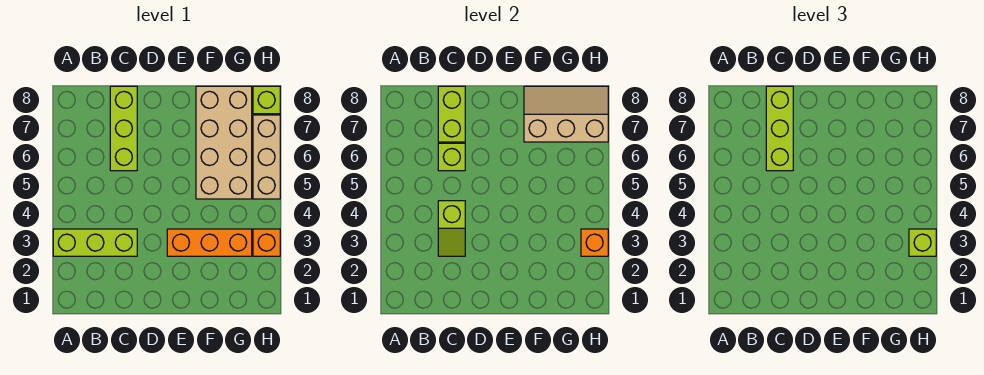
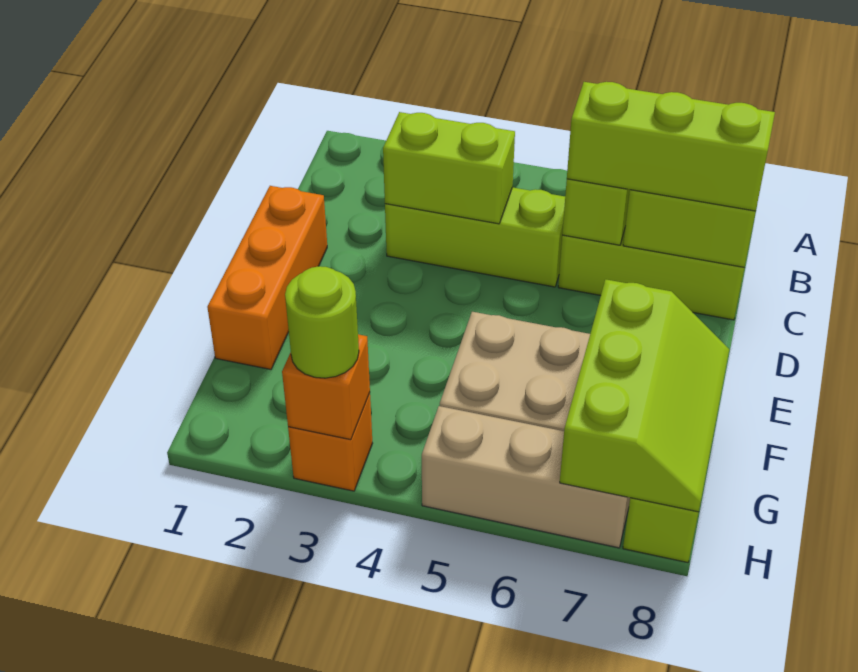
lime 1x3 brick [53,229,137,256] -> lime 1x3 brick turned to [385,187,565,287]
lime 1x2 slope [438,201,465,256] -> lime 1x2 brick [383,112,515,224]
orange 1x3 brick [167,229,252,256] -> orange 1x3 brick moved to [207,186,327,369]
tan 2x3 slope [524,86,608,142] -> lime 2x3 slope [560,280,729,512]
lime 1x1 brick [909,229,936,256] -> lime 1x1 round brick [285,266,359,378]

